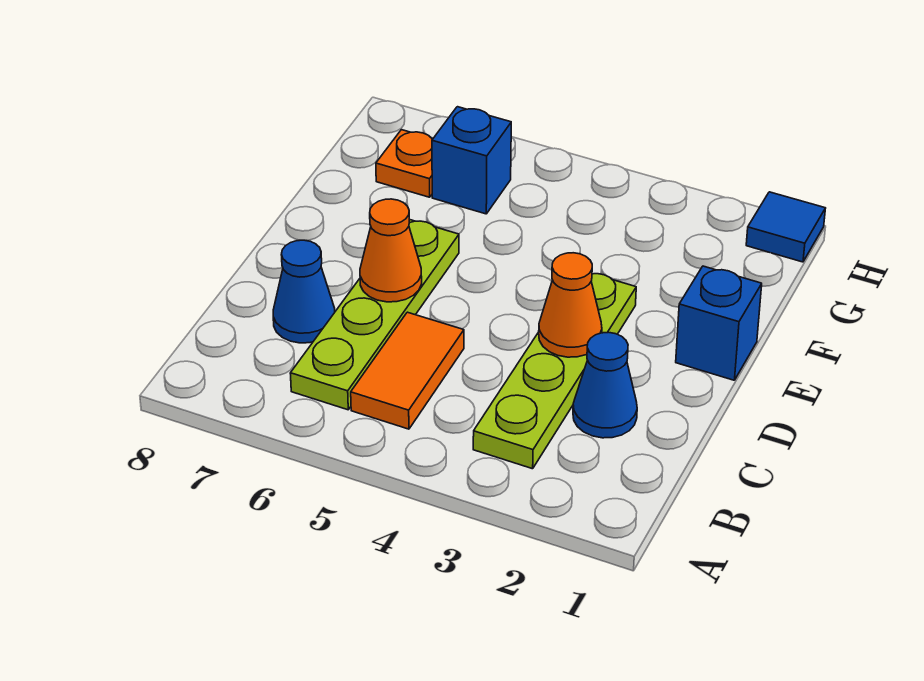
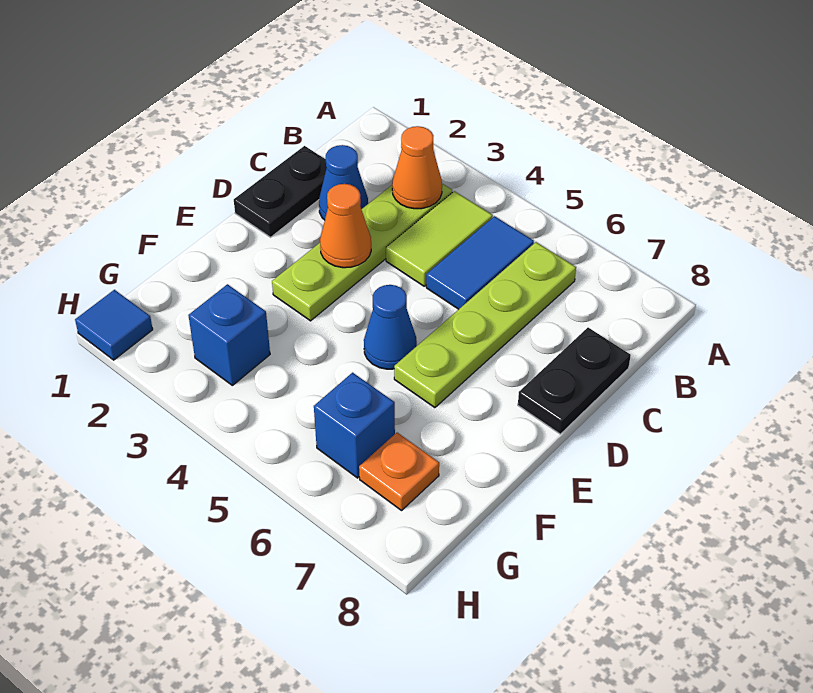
none -> lime 1x2 tile [386,191,493,286]
orange 1x2 tile [351,312,464,429] -> blue 1x2 tile [426,216,534,309]
none -> black 1x2 plate [234,146,326,237]
blue 1x1 cone [273,240,335,343] -> blue 1x1 cone moved to [364,285,417,369]
none -> black 1x2 plate [518,328,631,434]
orange 1x1 cone [360,199,422,302] -> orange 1x1 cone moved to [392,126,442,209]
blue 1x1 brick [676,266,762,380] -> blue 1x1 brick moved to [188,284,270,385]

